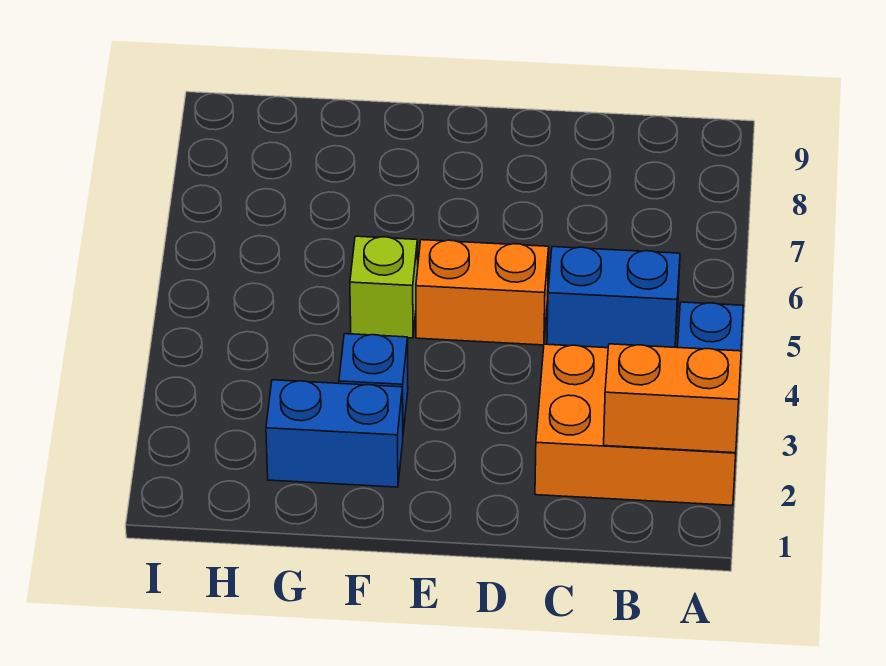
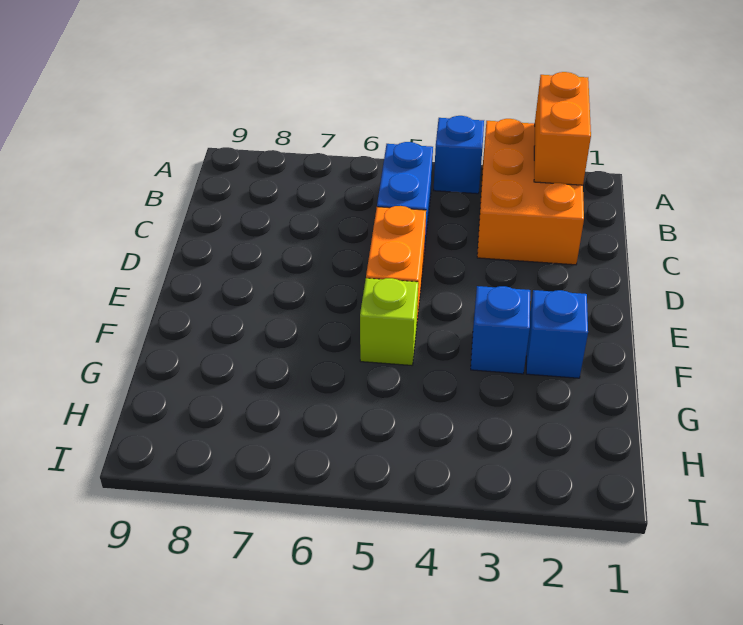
blue 1x2 brick [266,380,403,487] -> blue 1x1 brick [526,290,588,378]

